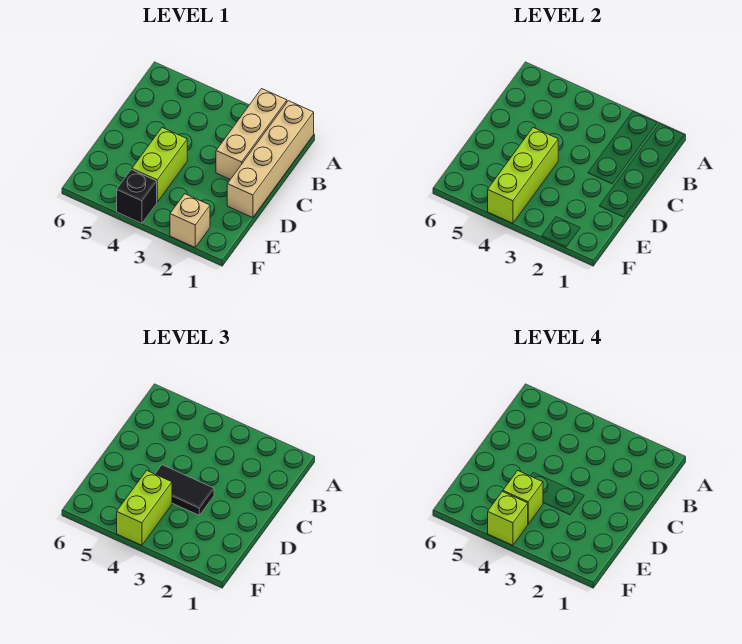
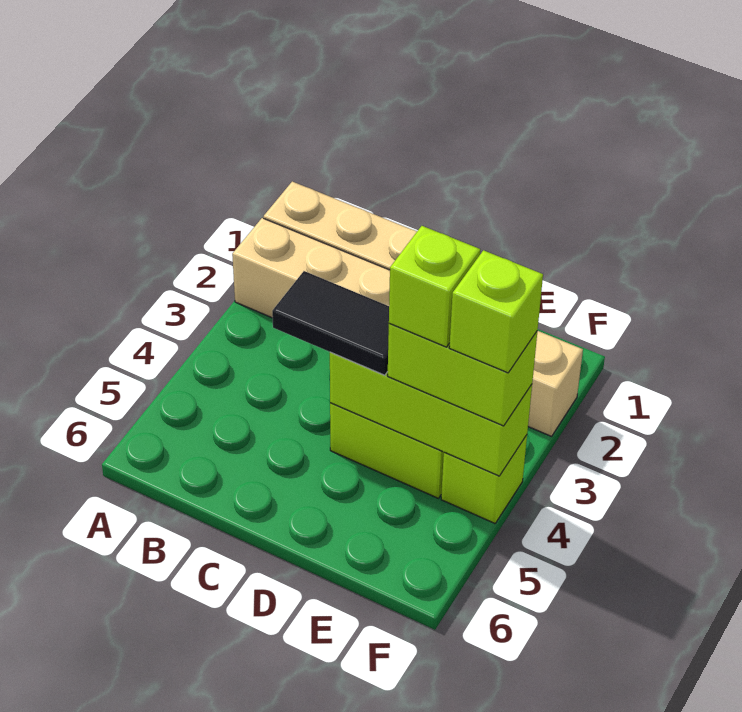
black 1x2 tile [155,465,214,515] -> black 1x2 tile turned to [272,271,389,375]
black 1x1 brick [117,170,157,223] -> lime 1x1 brick [441,435,527,523]

